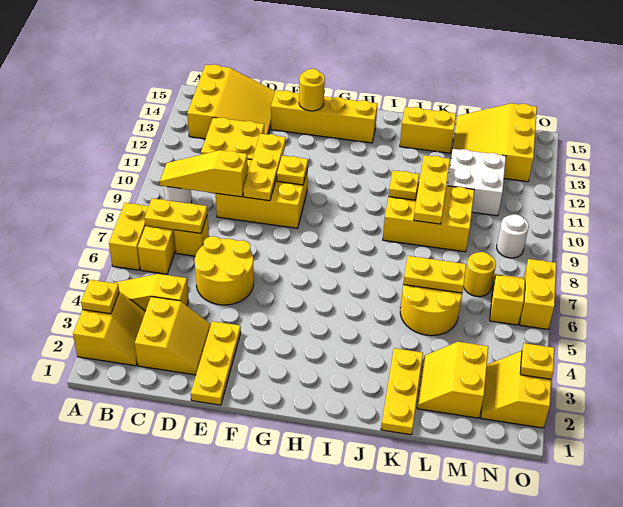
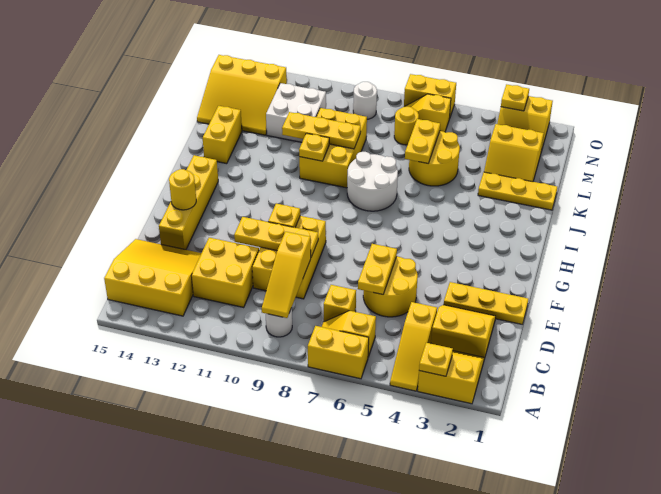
yellow 1x2 plate [145,198,207,233] -> yellow 1x2 plate moved to [358,244,397,294]
none -> white 2x2 round brick [347,152,398,211]

